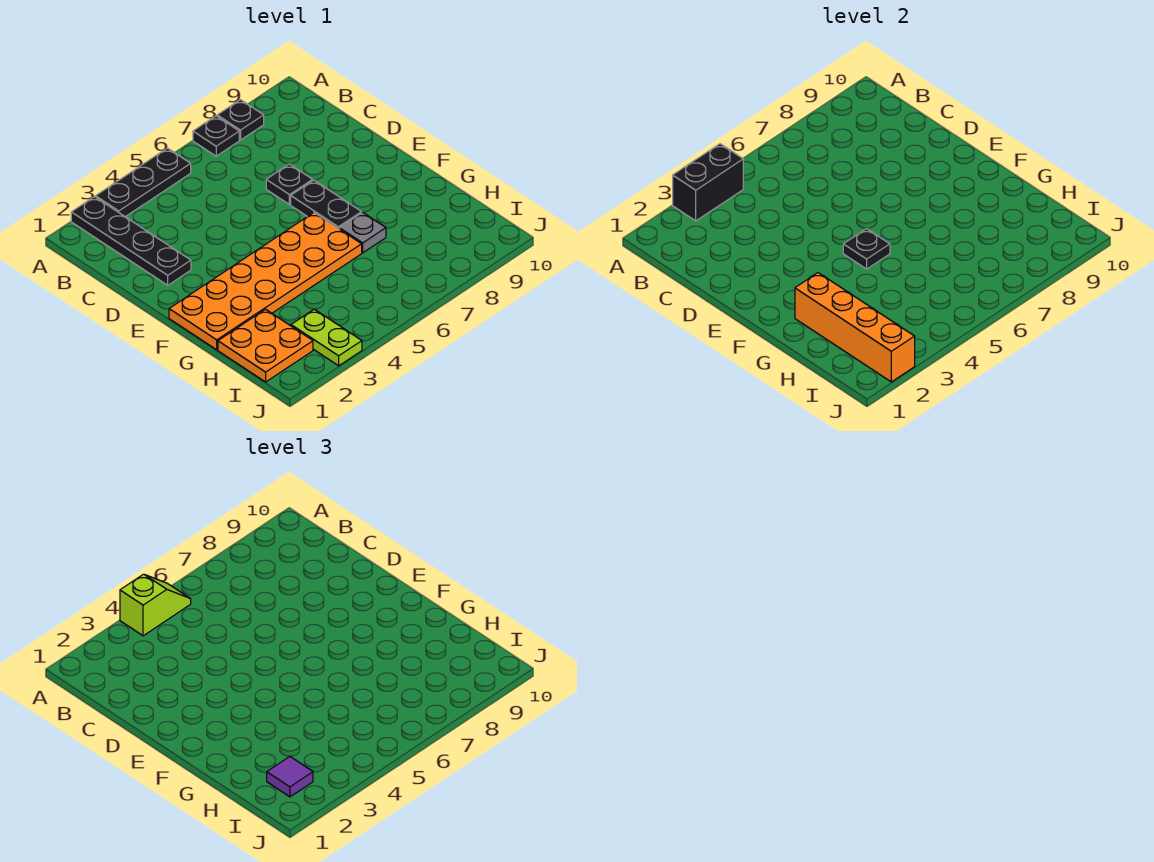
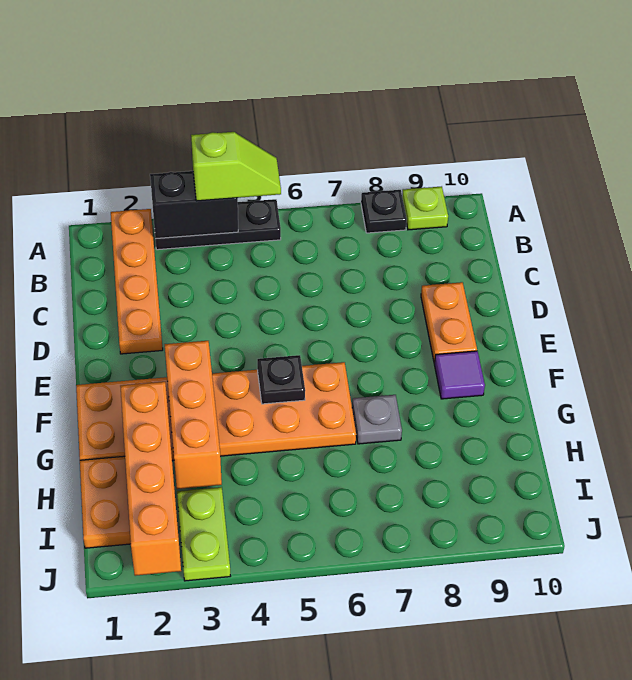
black 1x4 plate [71,197,191,285] -> orange 1x4 plate [111,209,163,354]
black 1x1 plate [193,116,239,156] -> none
none -> lime 1x1 plate [402,186,448,230]
black 1x1 plate [266,164,313,205] -> none
none -> orange 1x2 plate [421,282,477,363]
black 1x2 plate [291,180,362,229] -> none
none -> orange 1x3 brick [165,341,222,489]
purple 1x1 tile [267,757,313,797] -> purple 1x1 tile moved to [434,351,485,399]

